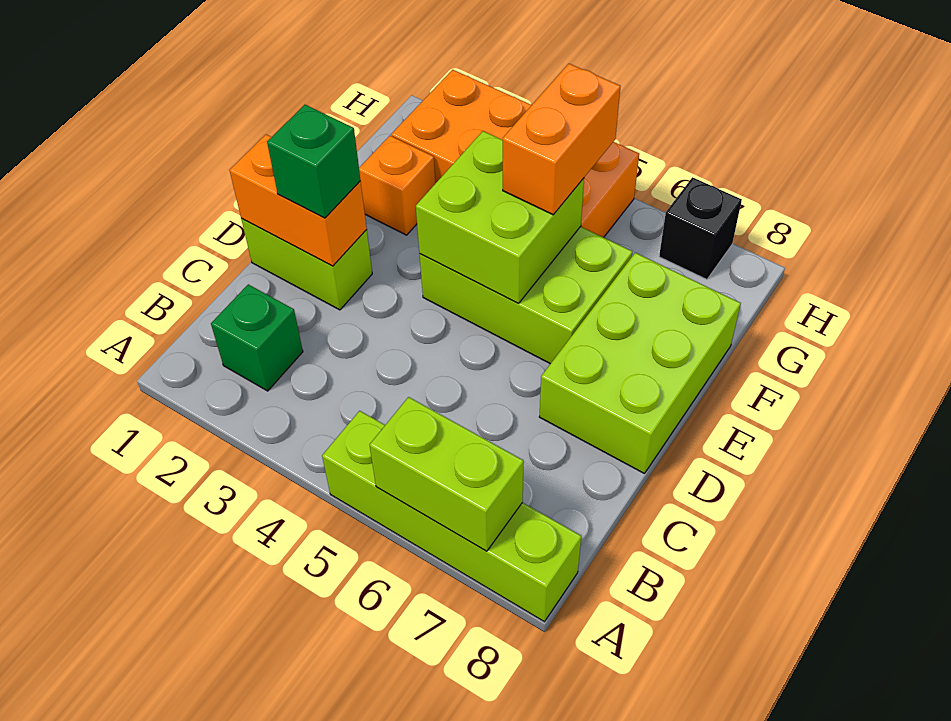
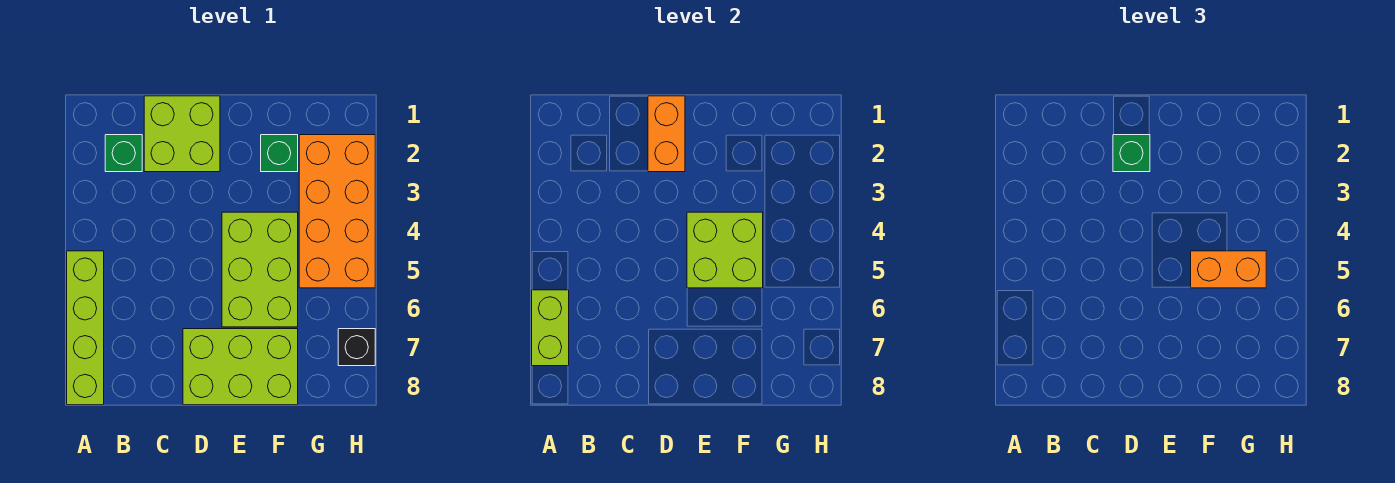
lime 1x2 brick [241,218,372,310] -> lime 2x2 brick [144,96,220,172]
orange 1x1 brick [359,136,435,235] -> green 1x1 brick [261,135,298,172]

